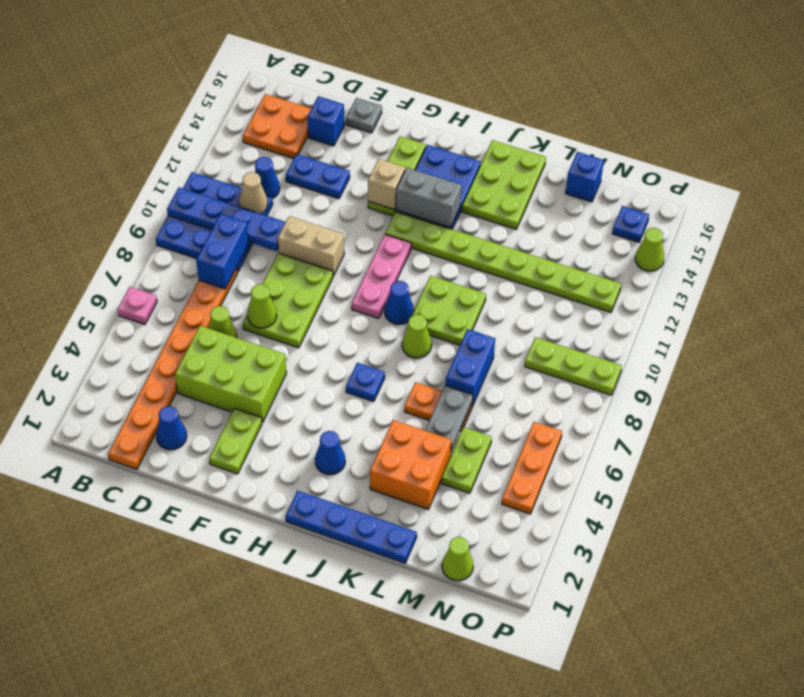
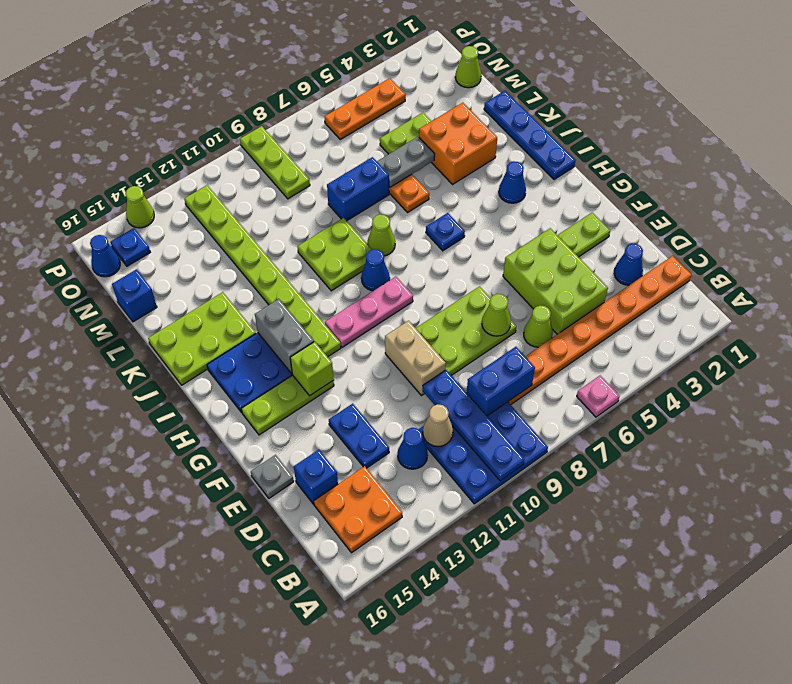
tan 1x1 brick [368,159,405,210] -> lime 1x1 brick [290,342,334,396]
none -> blue 1x1 cone [90,235,120,277]

